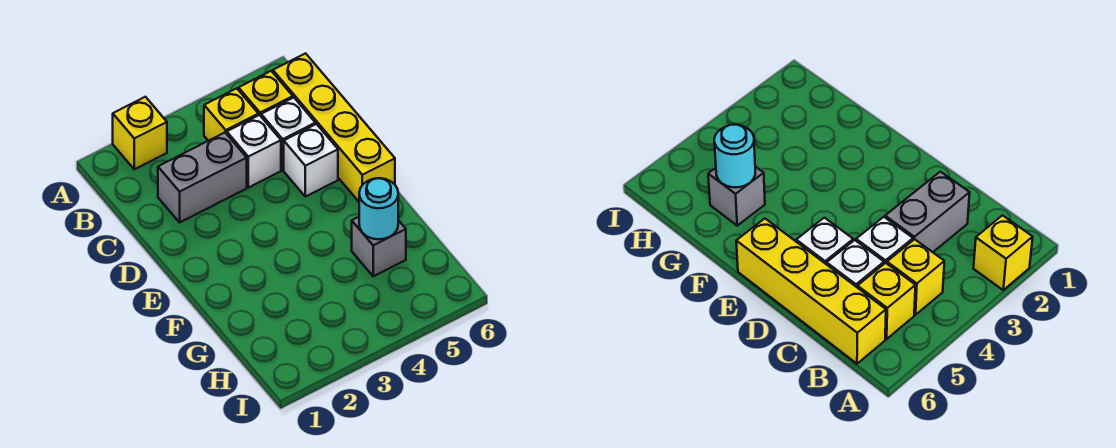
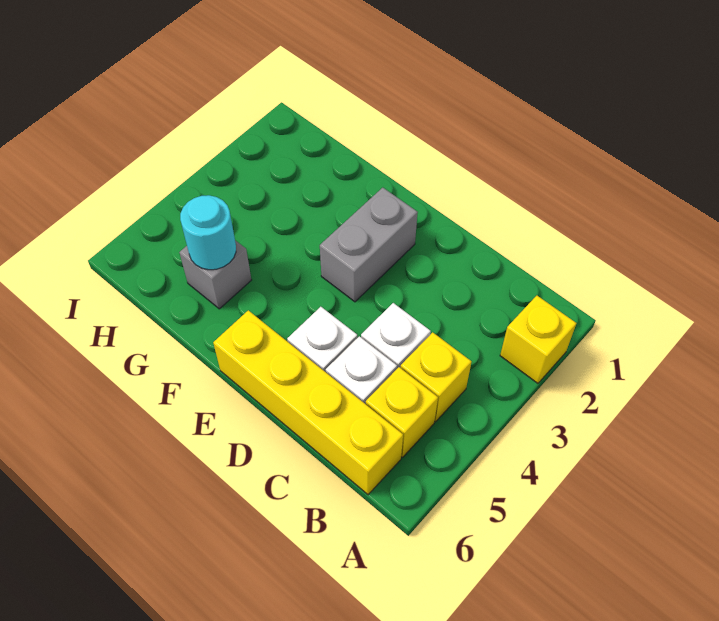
grey 1x2 brick [158,133,247,222] -> grey 1x2 brick moved to [320,188,418,302]

